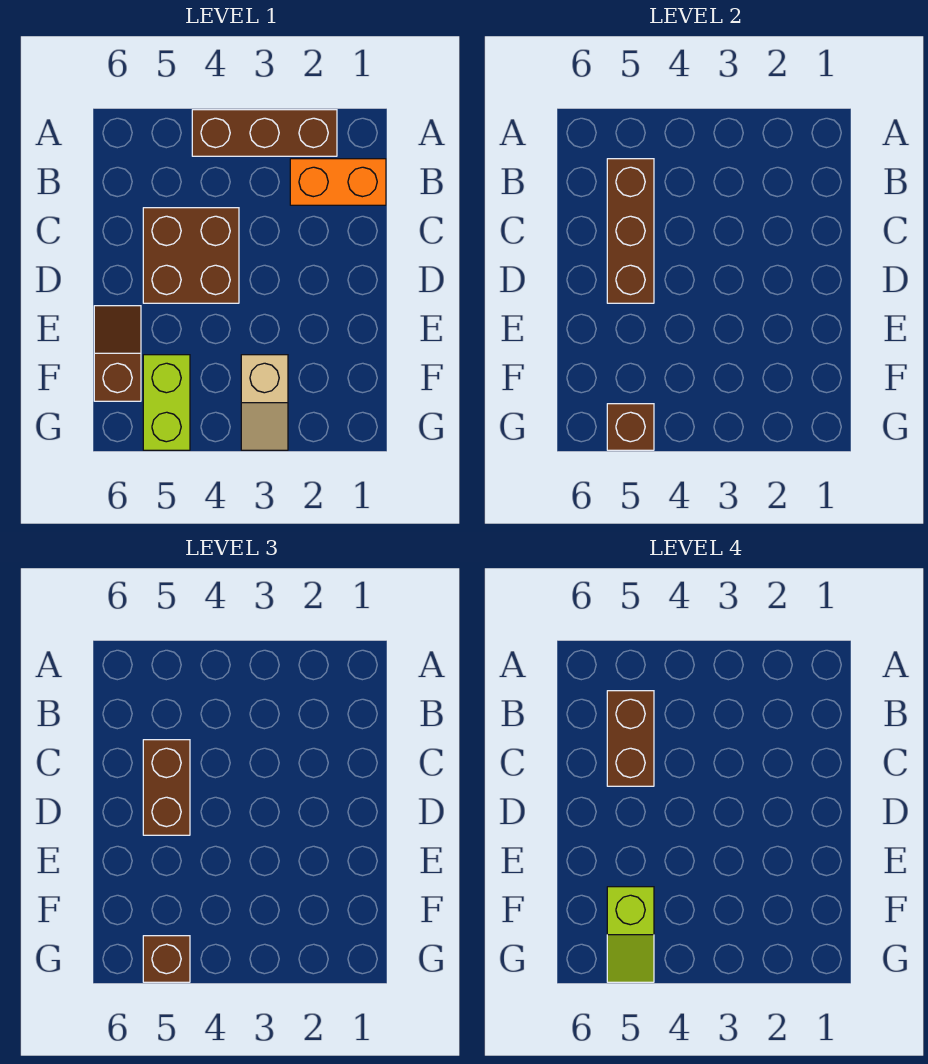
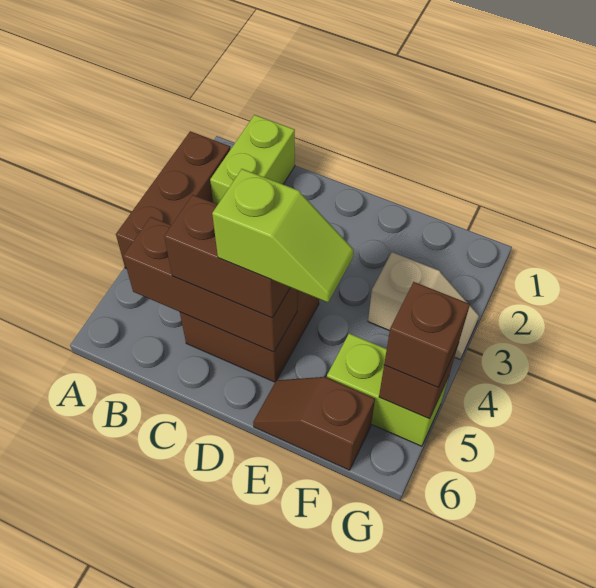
orange 1x2 brick [290,159,386,205] -> lime 1x2 brick [210,115,295,204]
brown 1x2 brick [607,691,654,786] -> none
lime 1x2 slope [607,887,654,982] -> lime 1x2 slope moved to [212,169,354,303]

